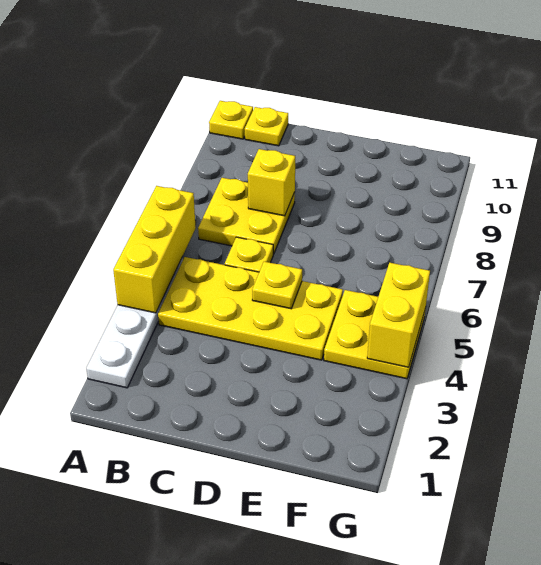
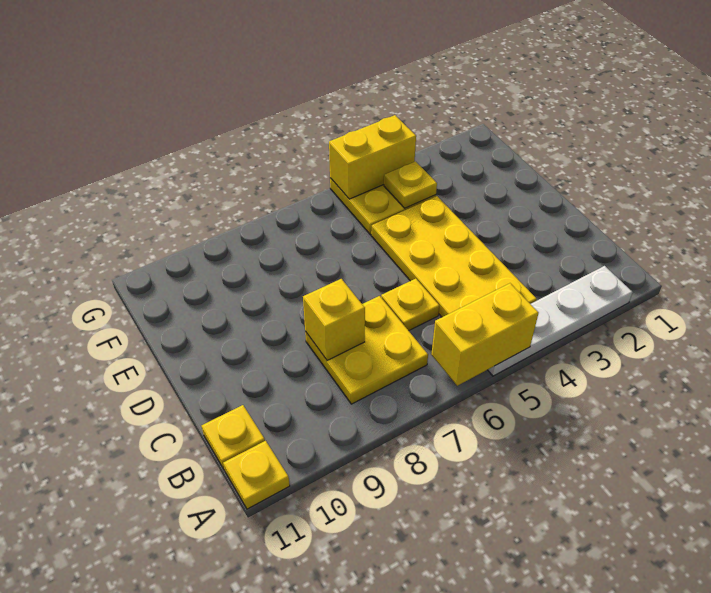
yellow 1x3 brick [113,186,196,313] -> yellow 1x2 brick [431,283,539,386]
yellow 1x1 plate [252,262,302,309] -> yellow 1x1 plate moved to [384,162,437,208]

